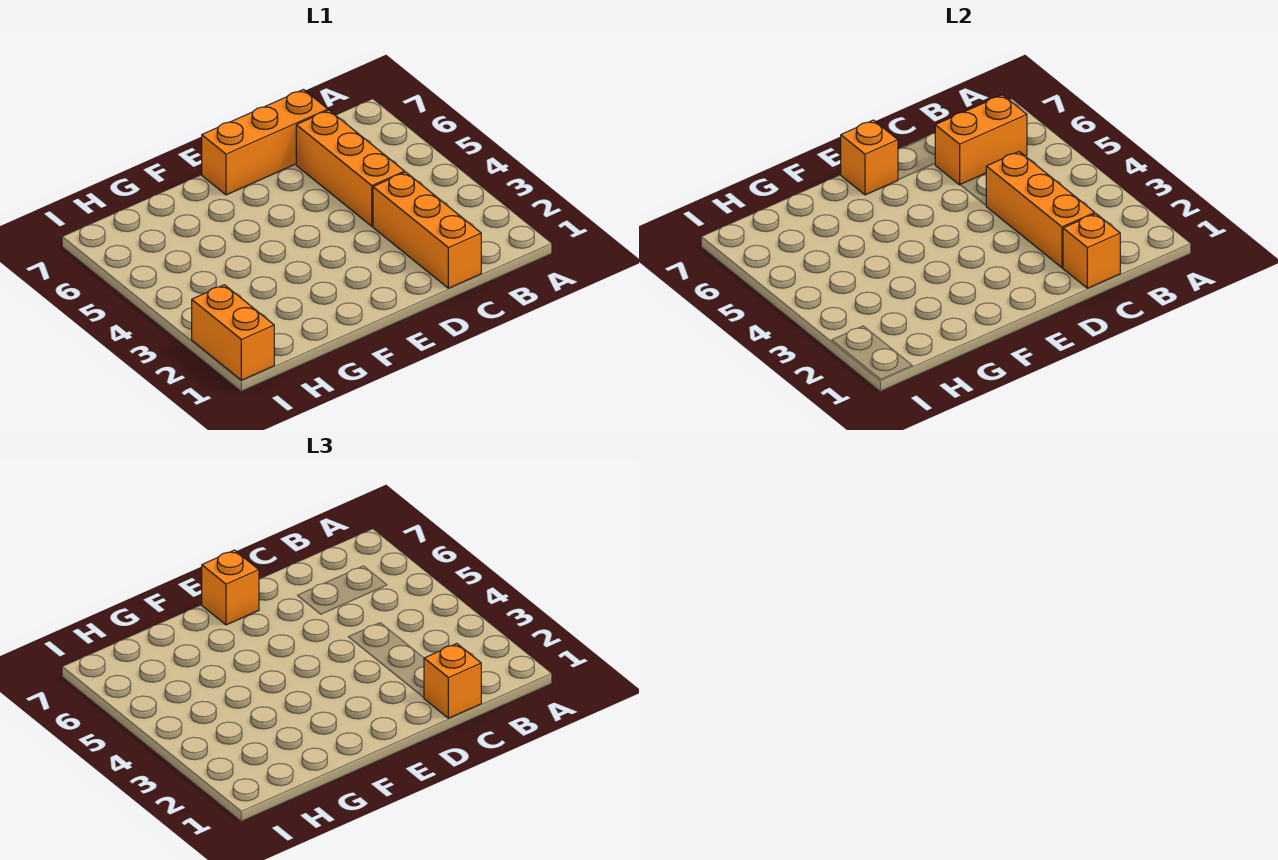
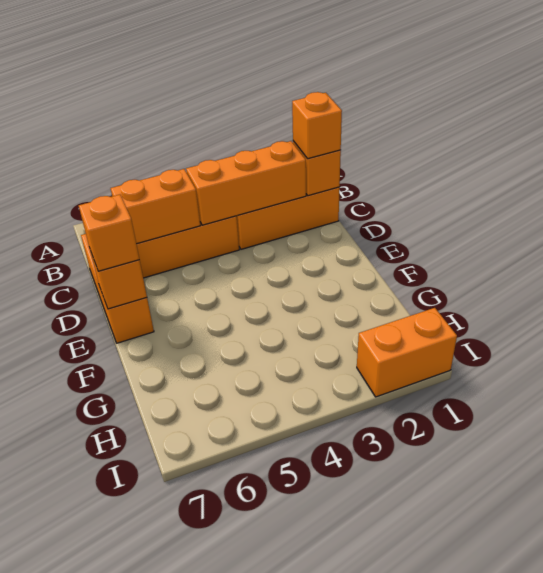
orange 1x2 brick [935,95,1027,185] -> orange 1x2 brick turned to [111,169,200,244]

